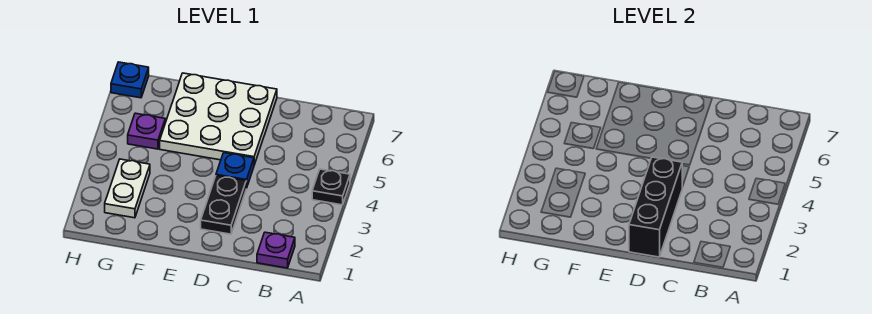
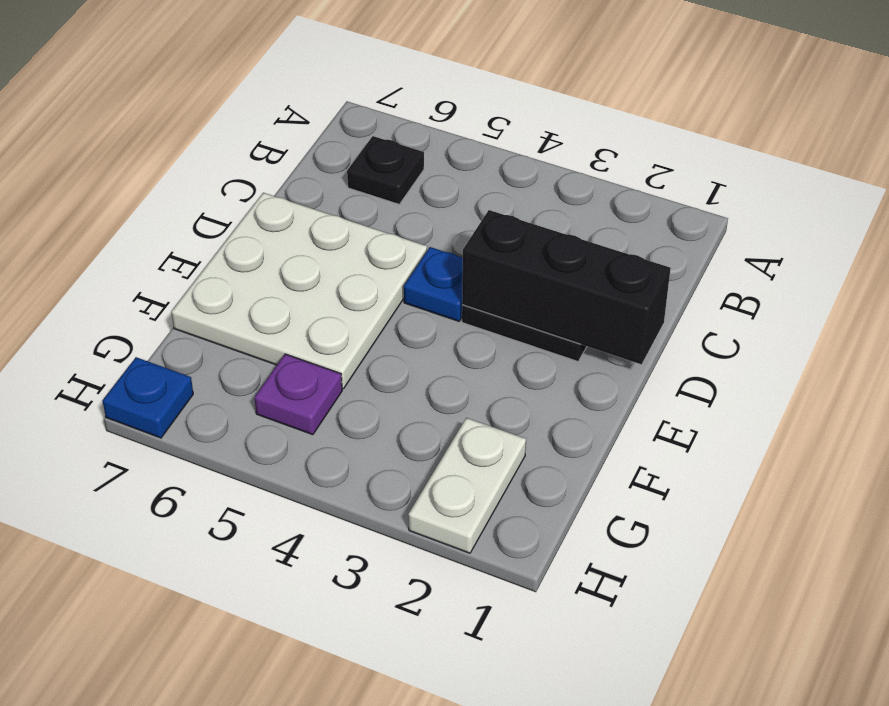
black 1x1 plate [312,169,350,205] -> black 1x1 plate moved to [347,136,424,204]
purple 1x1 plate [257,232,295,268] -> none
white 1x2 plate [105,159,150,218] -> white 1x2 plate turned to [409,418,526,553]

